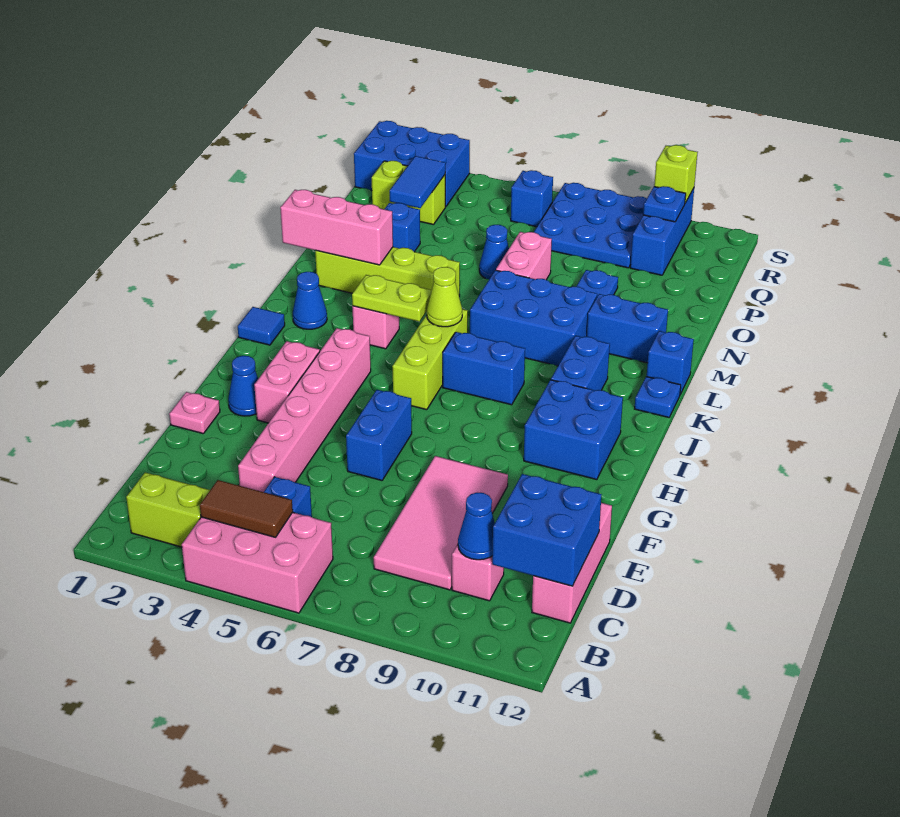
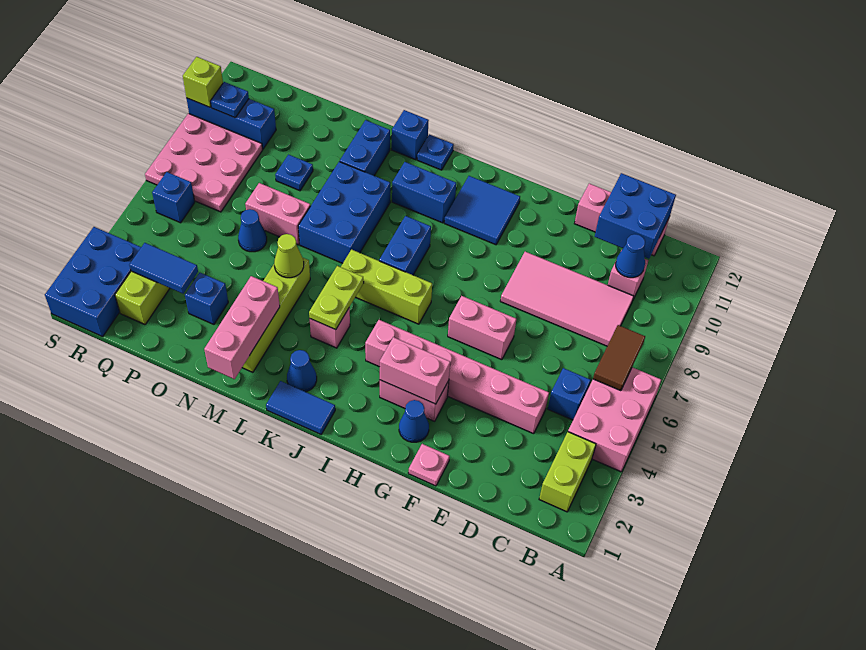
brown 1x2 tile [200,480,293,537] -> brown 1x2 tile moved to [593,325,645,391]
blue 1x2 brick [346,390,412,480] -> pink 1x2 brick [448,296,516,360]
none -> pink 1x2 brick [380,337,450,404]
blue 2x2 brick [524,380,623,480] -> blue 2x2 tile [444,176,520,245]
blue 1x1 tile [238,307,285,345] -> blue 1x2 tile [266,381,335,434]
lime 1x1 cone [427,267,462,327] -> lime 1x1 cone moved to [274,234,304,278]
blue 3x3 plate [534,183,647,268] -> pink 3x3 plate [145,113,263,212]

